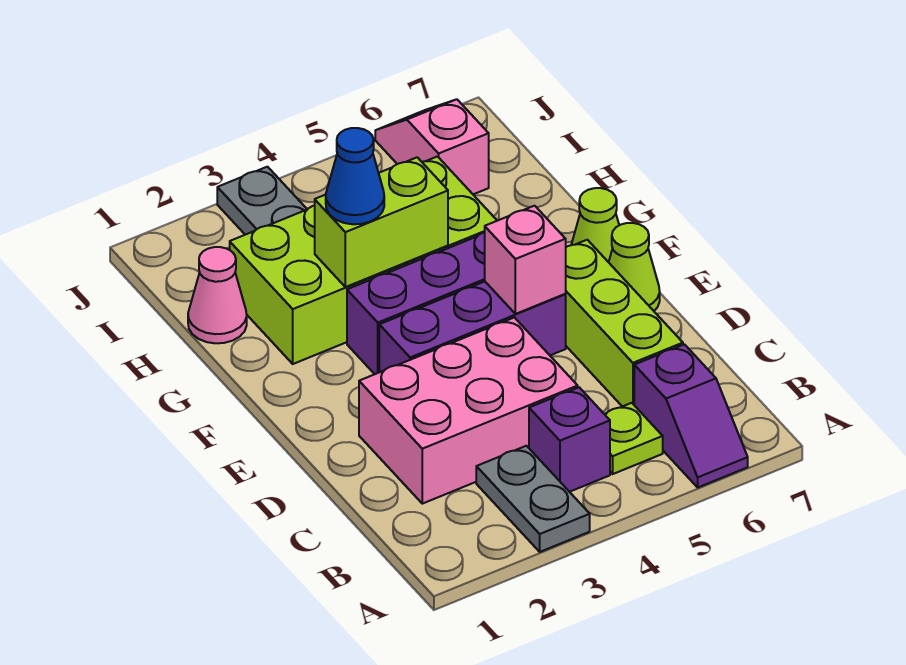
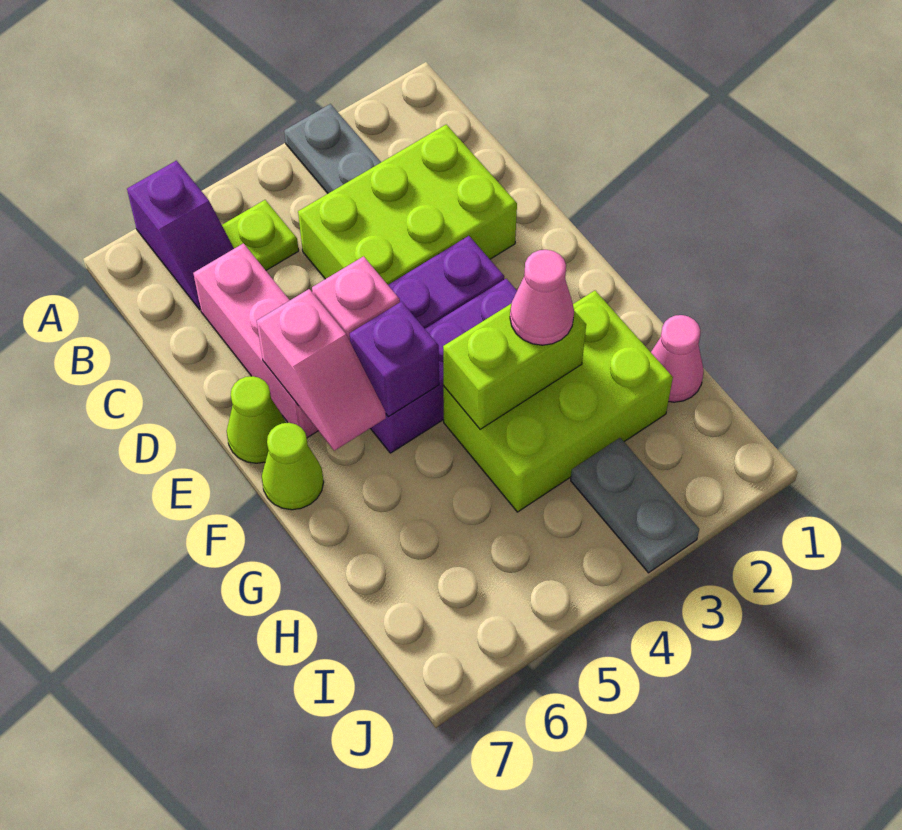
purple 1x2 slope [634,344,748,487] -> purple 1x2 slope turned to [127,161,234,310]
purple 1x1 brick [529,387,610,492] -> purple 1x1 brick moved to [350,302,439,417]
pink 2x3 brick [359,318,578,504] -> lime 2x3 brick [298,124,517,285]
lime 1x3 brick [566,240,683,407] -> pink 1x3 brick [193,243,318,438]
lime 2x4 brick [230,157,497,364] -> lime 2x3 brick [443,291,673,512]
blue 1x1 cone [326,128,384,224] -> pink 1x1 cone [510,250,574,345]
pink 1x2 slope [375,99,489,194] -> pink 1x2 slope moved to [257,289,386,451]

